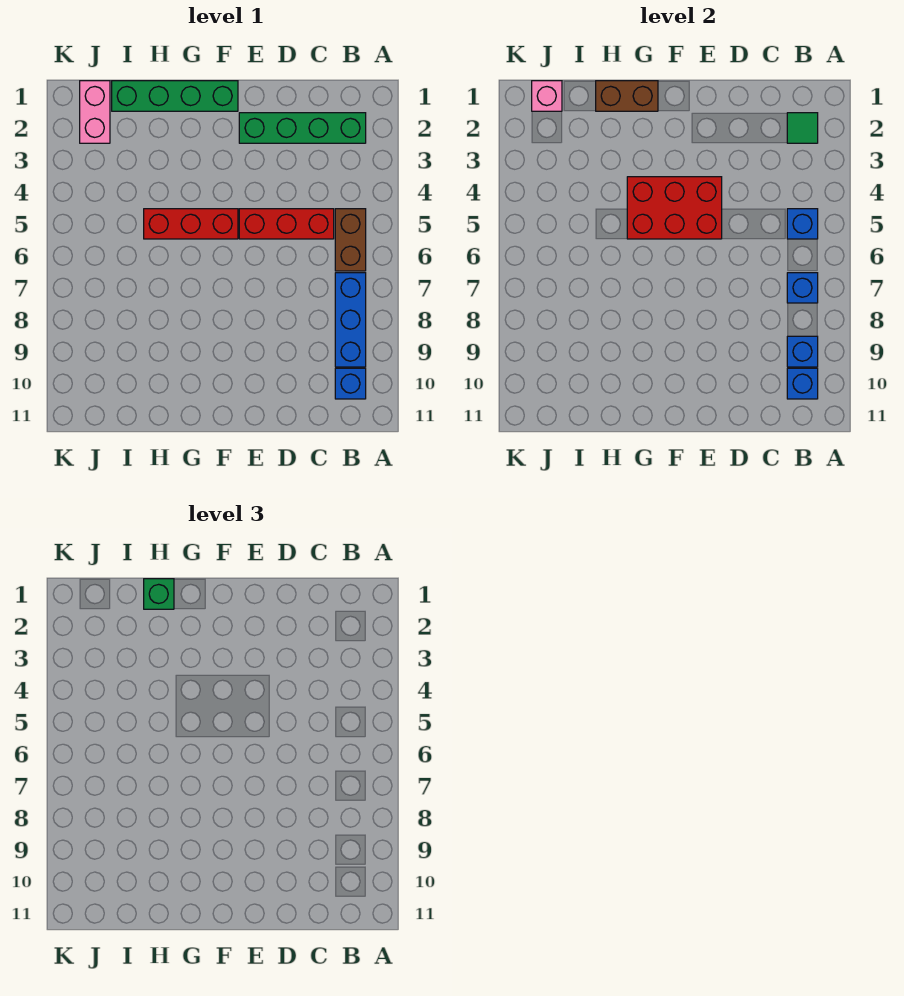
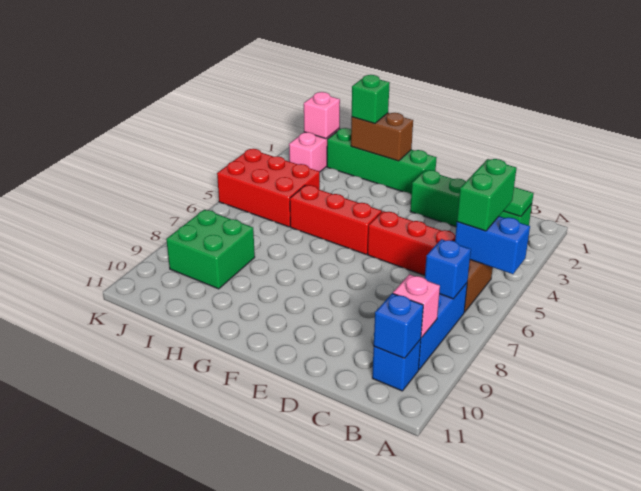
none -> green 1x2 brick [457,159,516,231]
blue 1x1 brick [787,209,818,239] -> blue 1x2 brick [455,216,530,274]
blue 1x1 brick [787,336,818,367] -> pink 1x1 brick [393,274,440,338]
red 2x3 brick [627,177,722,239] -> red 2x3 brick moved to [217,149,320,227]
none -> green 2x2 brick [166,210,255,289]

